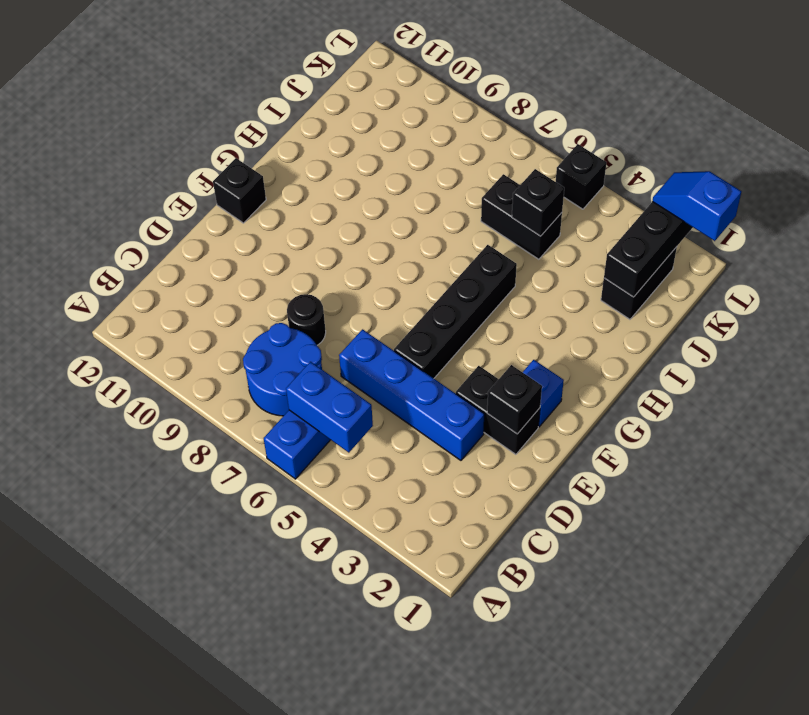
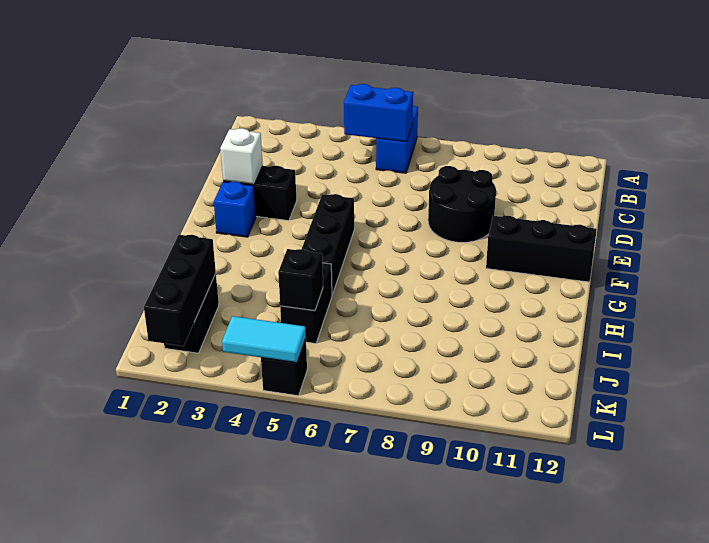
blue 2x2 round brick [243,323,322,416] -> none
blue 1x4 brick [339,329,484,460] -> none
black 1x1 round brick [287,294,326,345] -> black 2x2 round brick [428,166,496,242]
black 1x1 brick [487,365,542,434] -> white 1x1 brick [220,128,263,184]
black 1x4 brick [394,245,517,378] -> black 1x3 brick [302,194,354,295]
black 1x1 brick [213,158,266,223] -> black 1x3 brick [486,216,597,282]
black 1x2 brick [481,174,562,259] -> black 1x2 brick turned to [280,263,332,343]
blue 1x2 slope [652,171,741,241] -> none
none -> cyan 1x2 tile [222,316,306,363]

